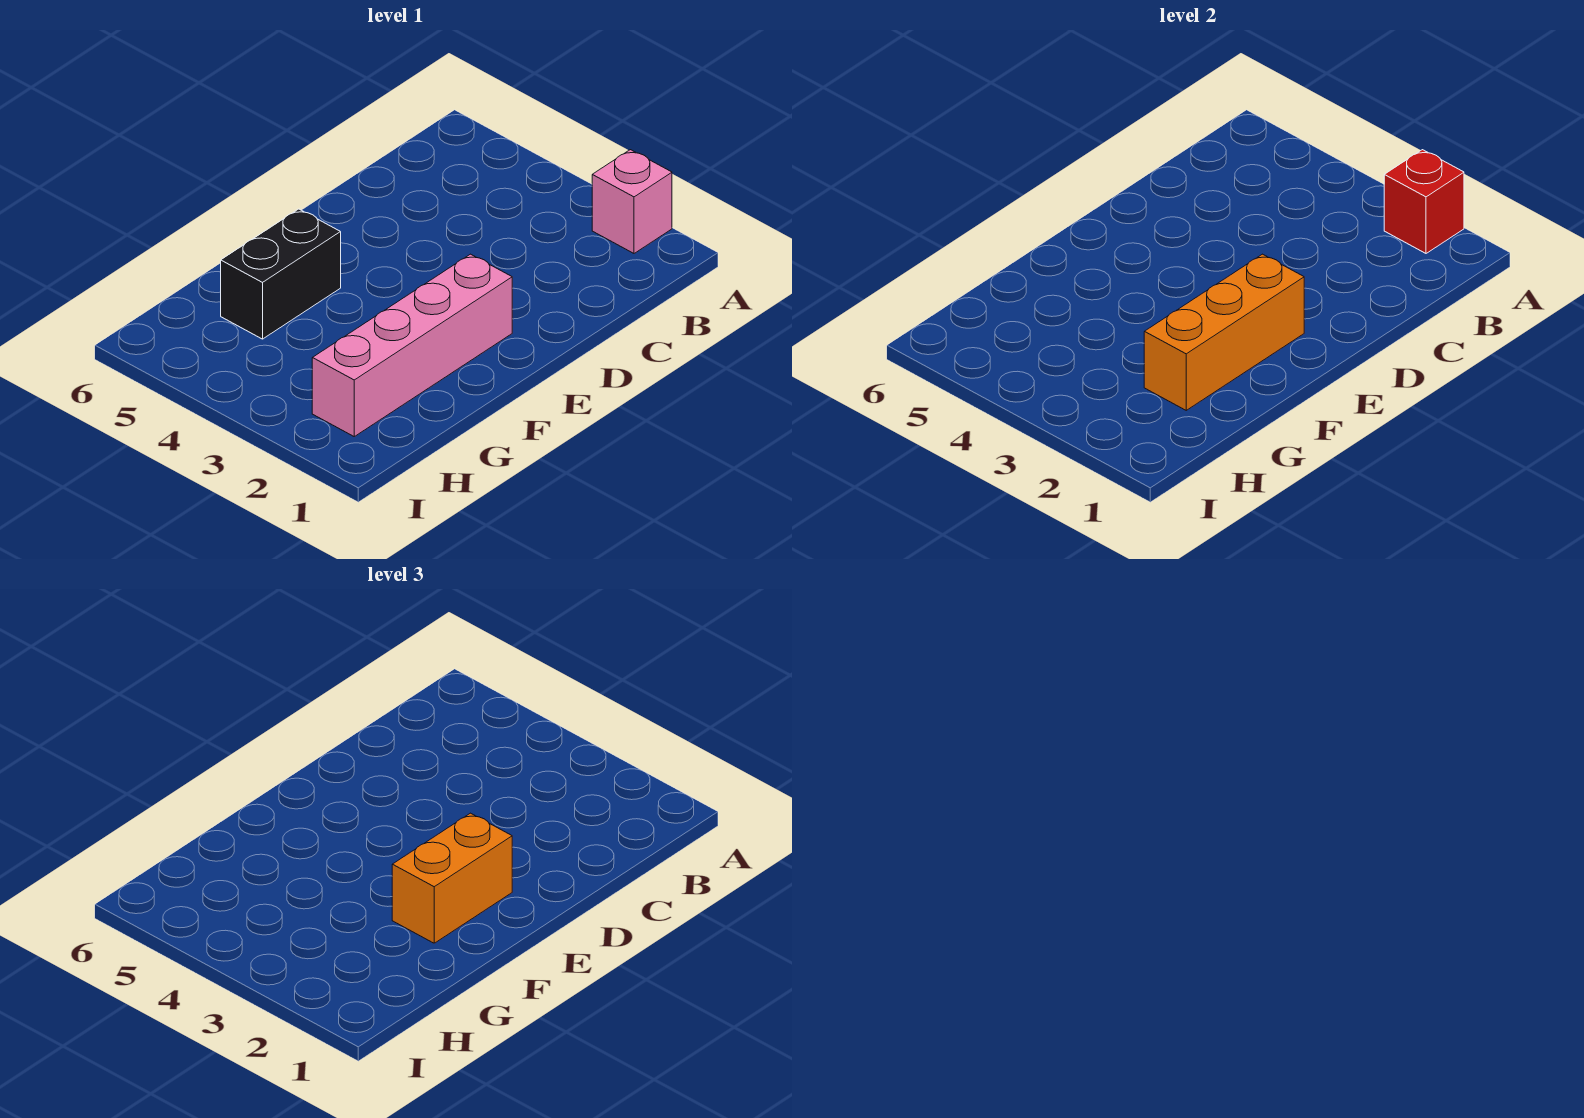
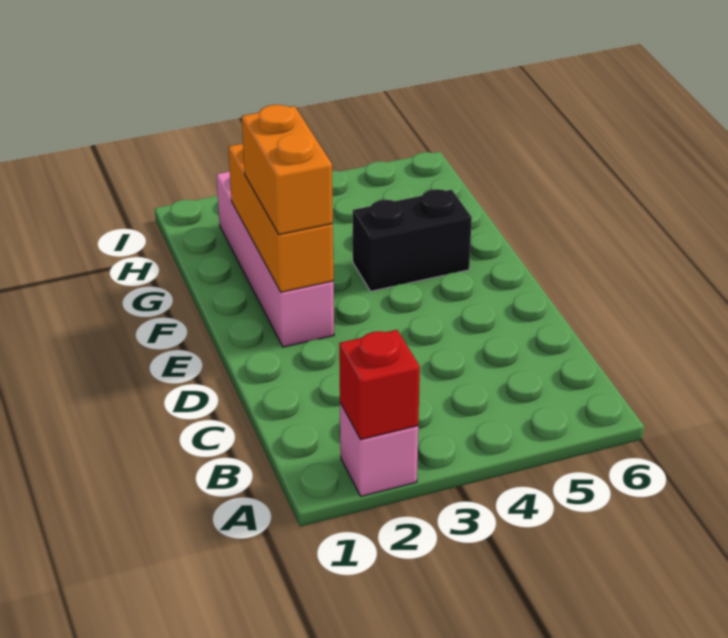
black 1x2 brick [221,209,341,339] -> black 1x2 brick turned to [353,189,472,291]

